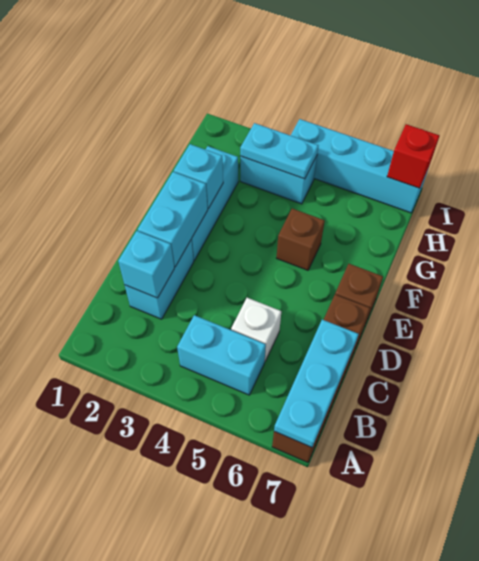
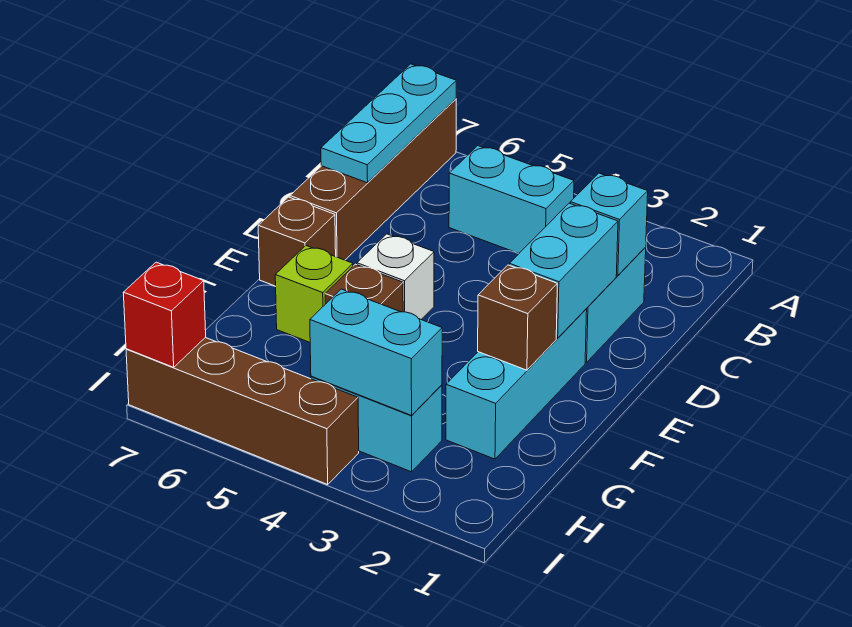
white 1x1 brick [231,298,281,361] -> white 1x1 brick moved to [357,234,434,319]
cyan 1x1 brick [174,144,223,208] -> brown 1x1 brick [478,265,557,370]
none -> lime 1x1 brick [275,246,353,342]
cyan 1x2 plate [240,123,318,179] -> cyan 1x2 brick [310,289,442,415]
cyan 1x4 brick [291,119,428,213] -> brown 1x4 brick [126,338,359,484]

